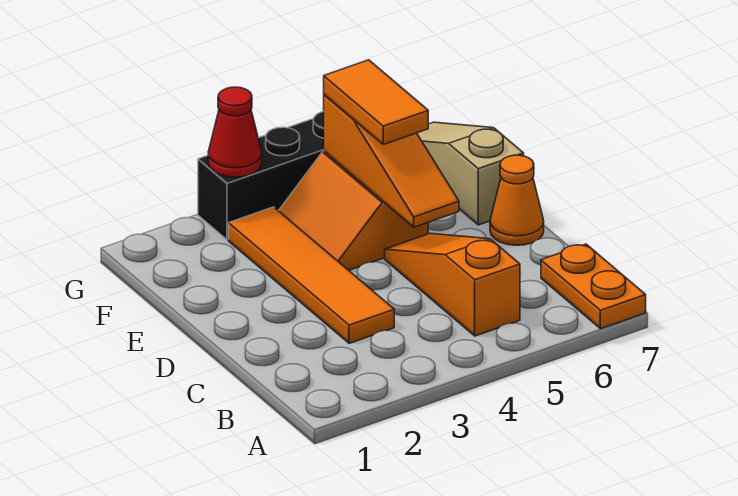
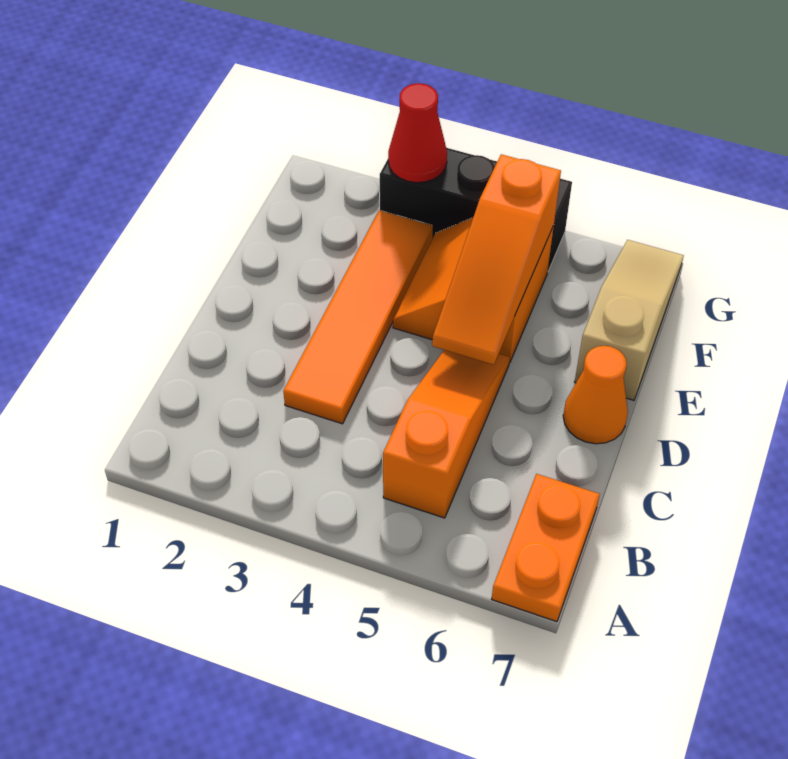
orange 1x2 tile [324,60,428,144] -> none

